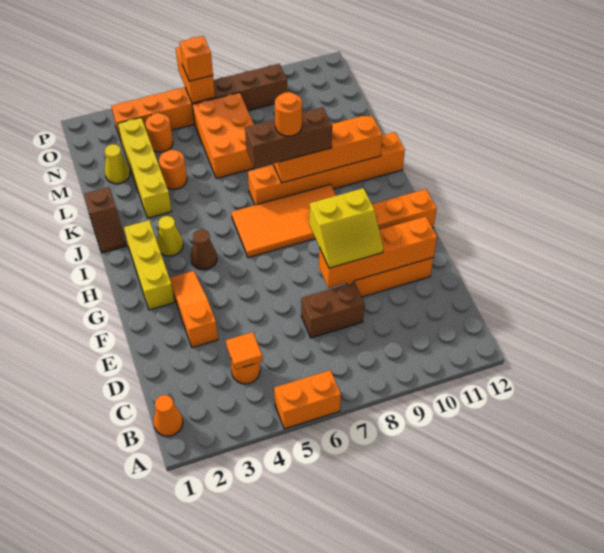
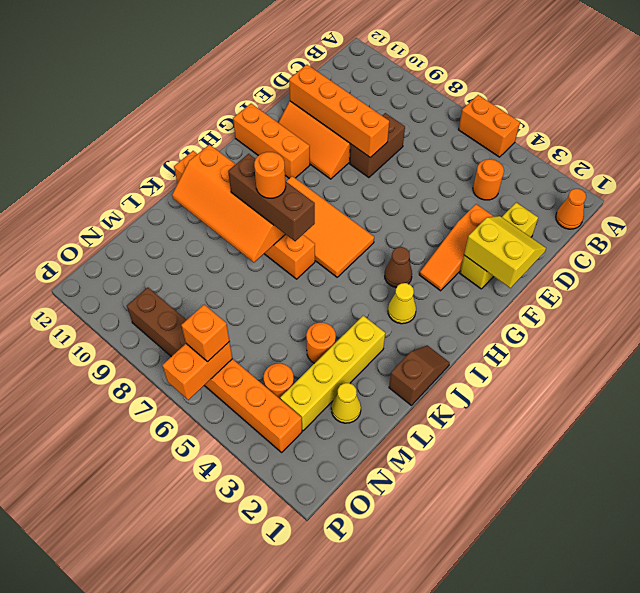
orange 1x1 tile [226,332,263,370] -> none
brown 1x2 brick [301,282,365,338] -> brown 1x2 brick turned to [350,113,405,178]
yellow 2x2 slope [309,188,383,268] -> yellow 2x2 slope moved to [464,216,546,288]
yellow 1x3 brick [124,220,175,310] -> yellow 1x3 brick moved to [460,202,538,289]
orange 2x3 brick [192,93,254,178] -> none

